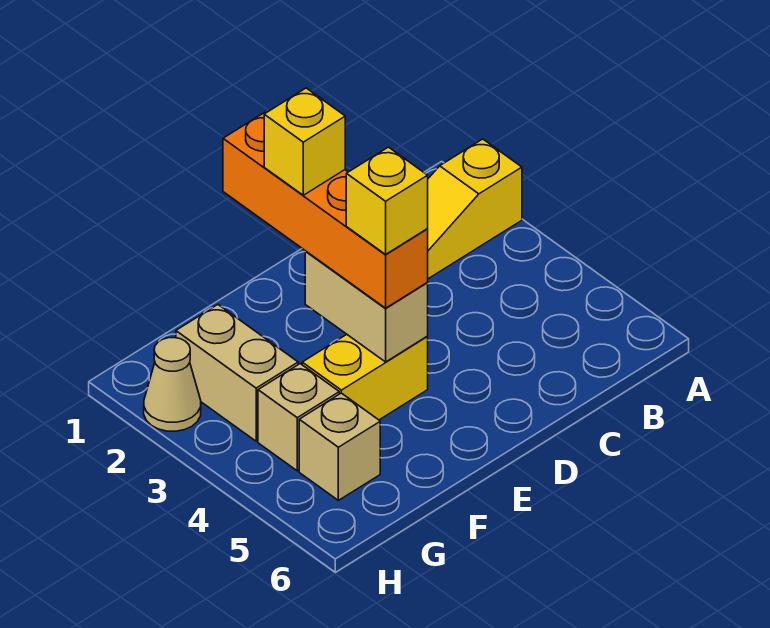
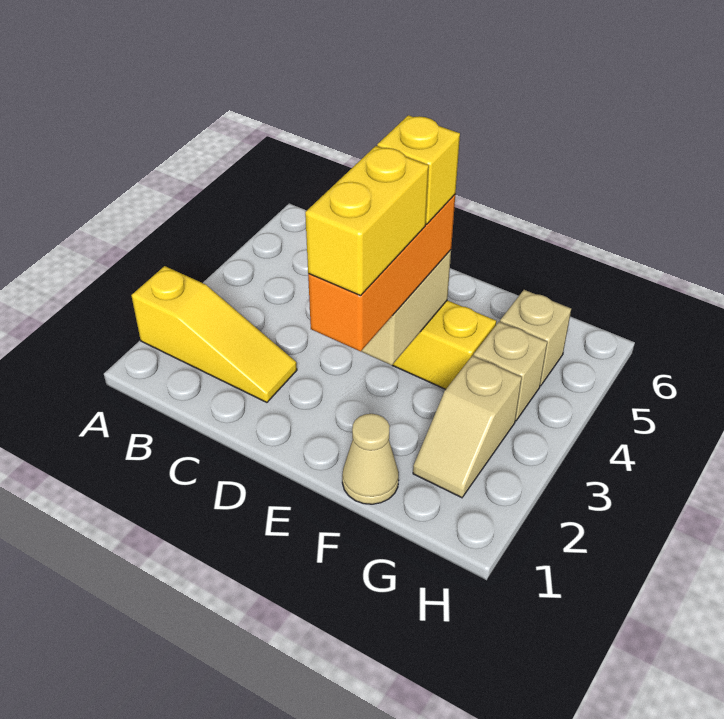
orange 1x4 brick [223,112,428,308] -> orange 1x3 brick [308,195,455,351]
yellow 1x1 brick [264,88,345,195] -> yellow 1x2 brick [305,146,429,296]
tan 1x2 brick [176,305,298,441] -> tan 1x2 slope [413,356,522,498]
tan 1x1 cone [144,338,201,431] -> tan 1x1 cone moved to [342,414,399,504]

